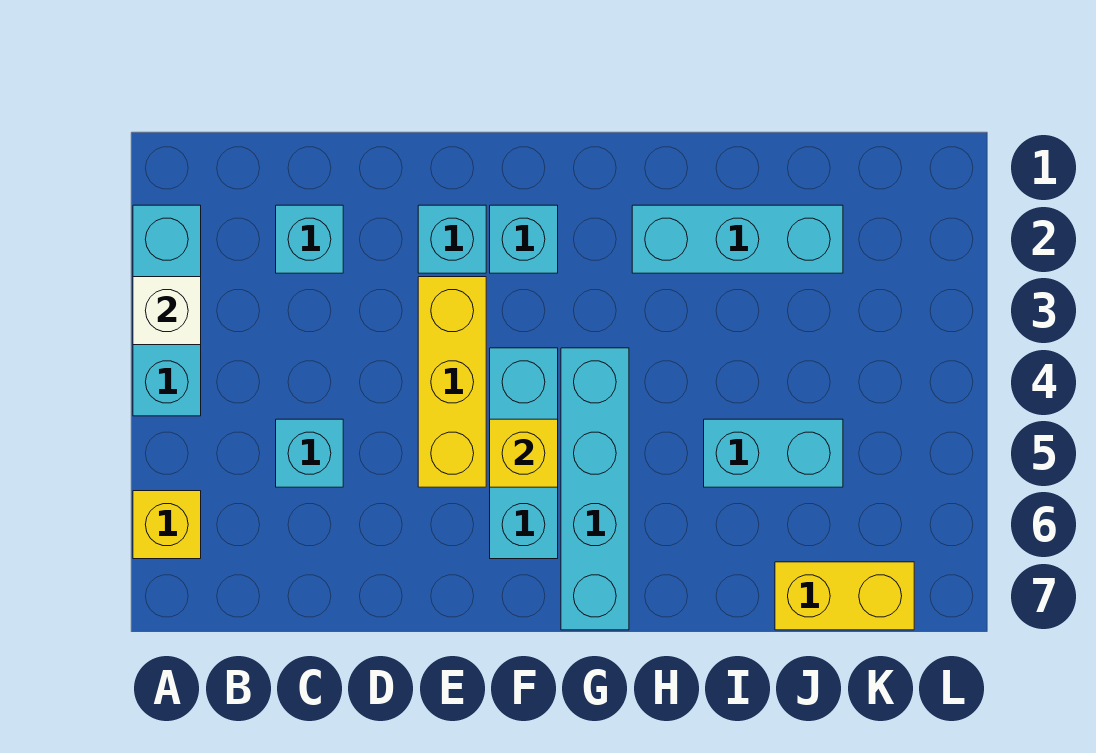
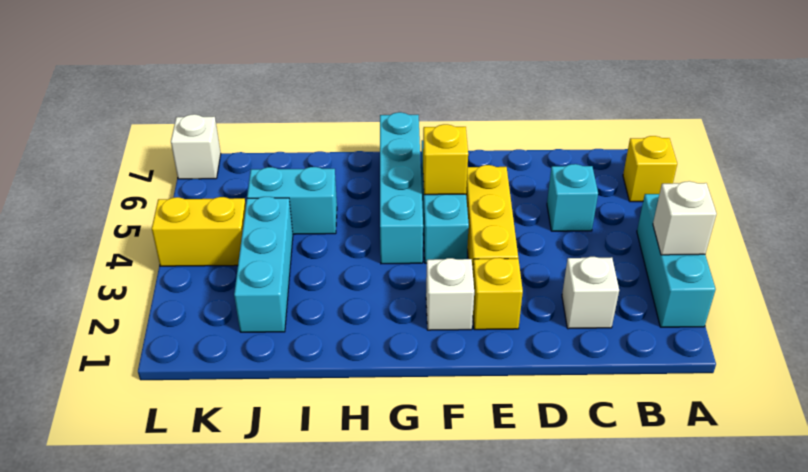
cyan 1x1 brick [276,205,343,273] -> white 1x1 brick [562,257,619,329]
cyan 1x1 brick [418,205,486,273] -> yellow 1x1 brick [473,258,523,330]
cyan 1x1 brick [490,205,558,273] -> white 1x1 brick [426,258,474,330]
cyan 1x3 brick [632,205,843,273] -> cyan 1x3 brick turned to [234,197,293,332]
yellow 1x2 brick [775,562,914,630] -> yellow 1x2 brick moved to [152,197,246,266]
none -> white 1x1 brick [171,114,221,179]

